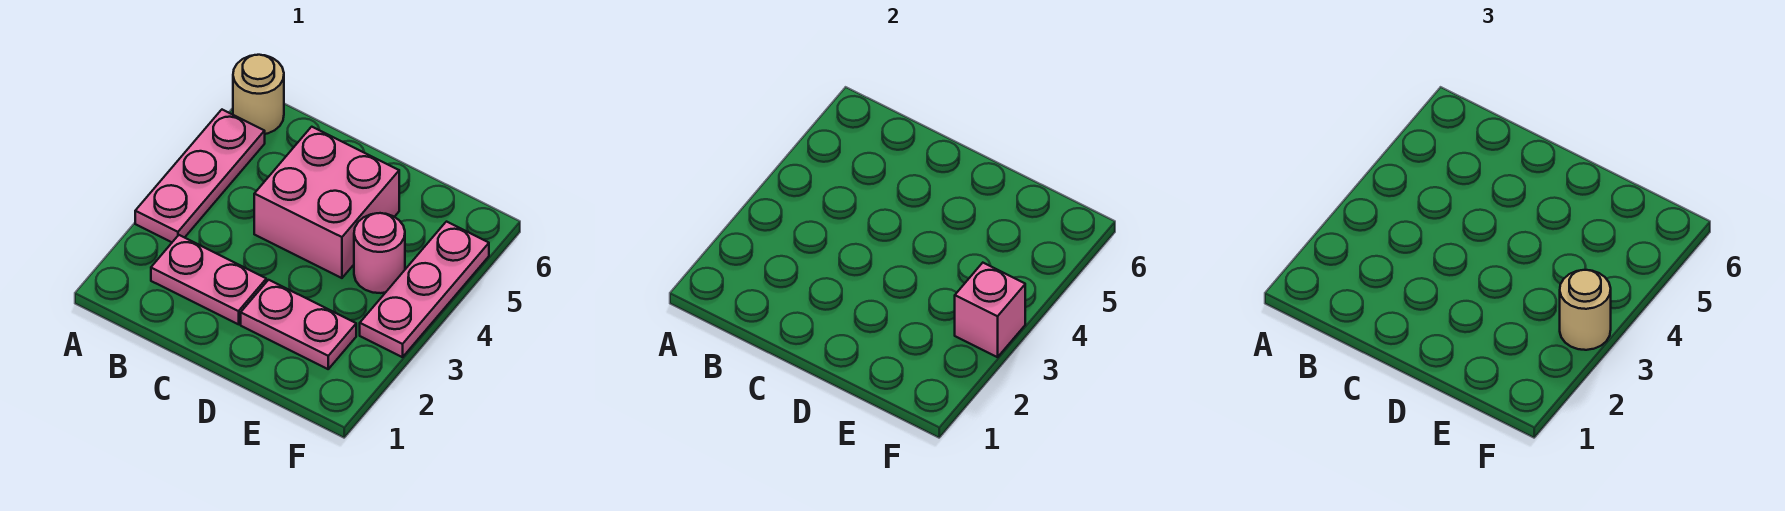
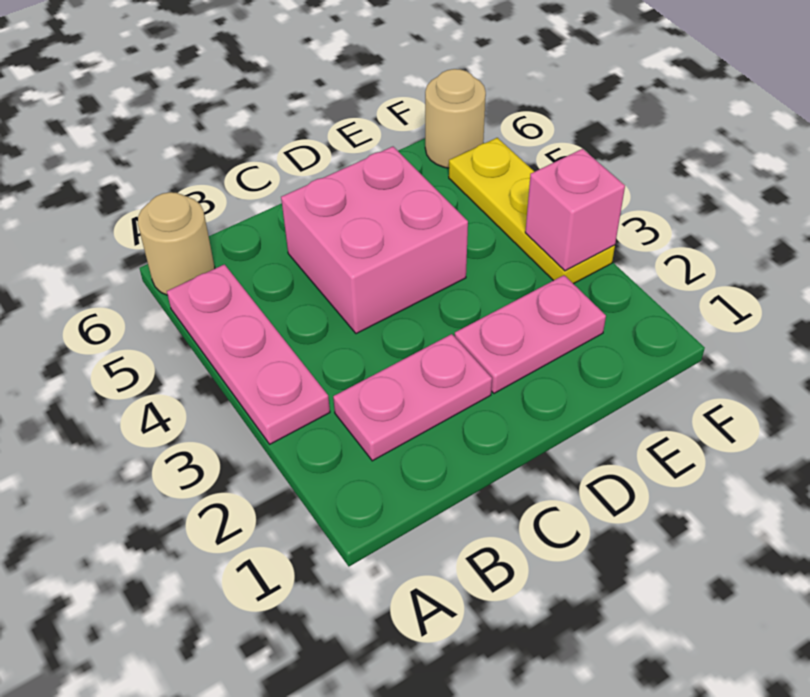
pink 1x1 round brick [354,213,405,293] -> none
pink 1x3 plate [360,222,489,357] -> yellow 1x3 plate [449,138,615,284]
tan 1x1 round brick [1560,270,1611,350] -> tan 1x1 round brick moved to [425,69,486,168]

